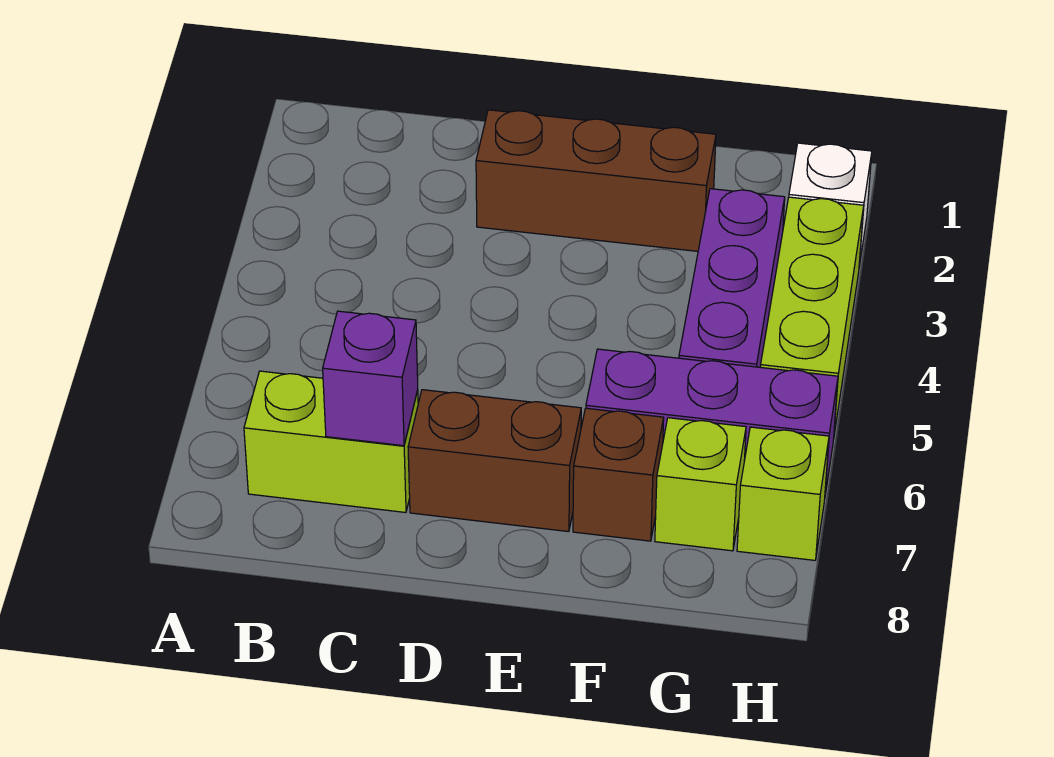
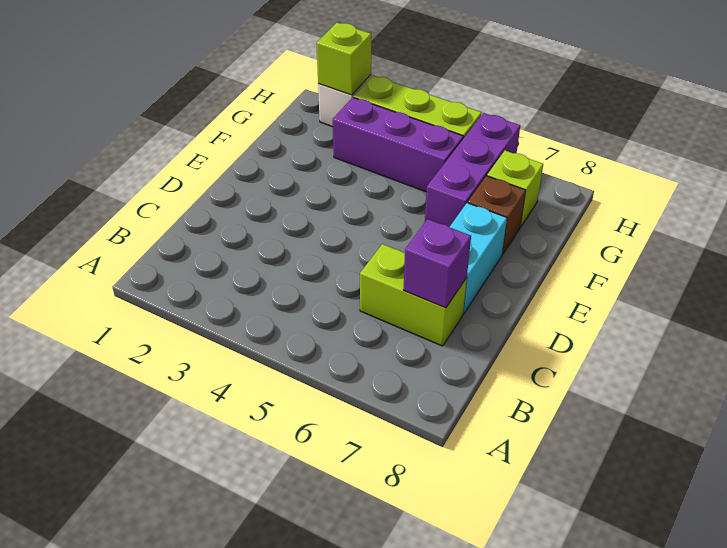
lime 1x2 brick [244,371,418,512] -> lime 1x2 brick turned to [360,244,467,346]
brown 1x3 brick [476,110,716,251] -> none
brown 1x2 brick [408,390,581,532] -> cyan 1x2 brick [450,203,507,314]
lime 1x1 brick [737,427,829,560] -> lime 1x1 brick moved to [317,23,371,95]

